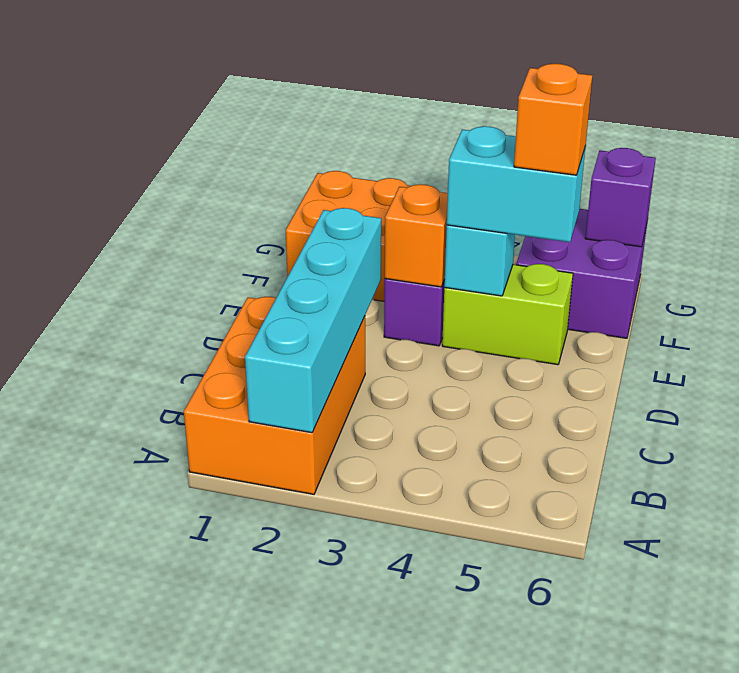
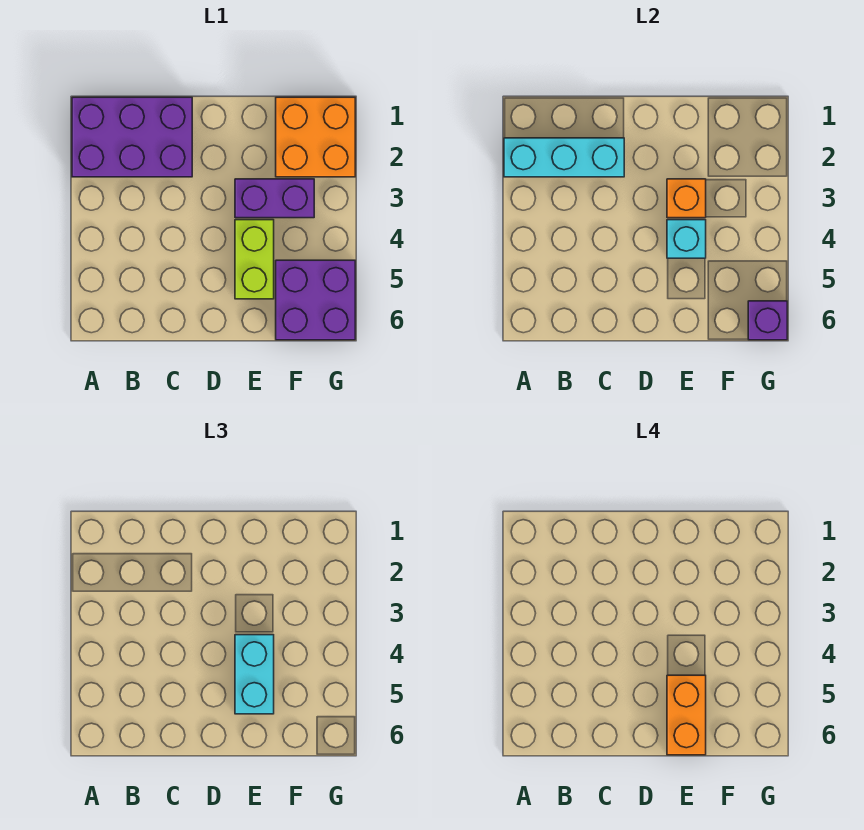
orange 2x3 brick [184,297,365,494] -> purple 2x3 brick [72,97,192,177]
cyan 1x4 brick [245,208,381,433] -> cyan 1x3 brick [504,138,624,177]
orange 1x1 brick [514,64,592,175] -> orange 1x2 brick [667,675,706,755]

